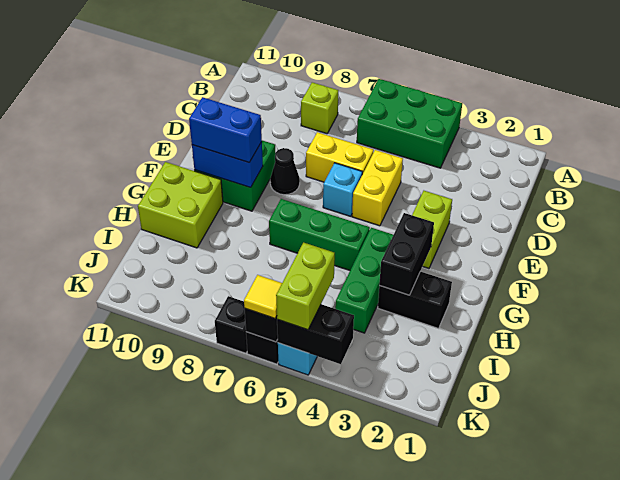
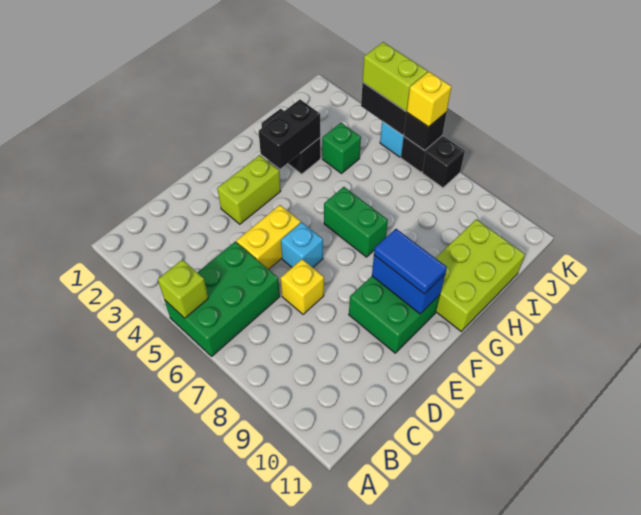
green 2x3 brick [357,79,462,168] -> green 2x3 brick turned to [165,242,280,356]
lime 1x1 brick [301,82,338,134] -> lime 1x1 brick moved to [158,260,208,318]
yellow 1x2 brick [306,132,374,182] -> yellow 1x1 brick [281,259,324,314]
black 1x1 cone [270,148,300,195] -> none
blue 1x2 brick [189,97,262,162] -> blue 1x2 tile [374,229,447,294]
green 1x3 brick [335,228,393,333] -> green 1x1 brick [322,123,361,174]
green 1x3 brick [269,199,370,270] -> green 1x2 brick [324,187,388,257]
lime 2x2 brick [138,162,223,248] -> lime 2x3 brick [436,219,525,331]
lime 1x2 brick [276,243,335,330] -> lime 1x2 brick turned to [363,42,428,111]
yellow 1x1 tile [244,275,282,318] -> yellow 1x1 brick [407,72,452,127]

